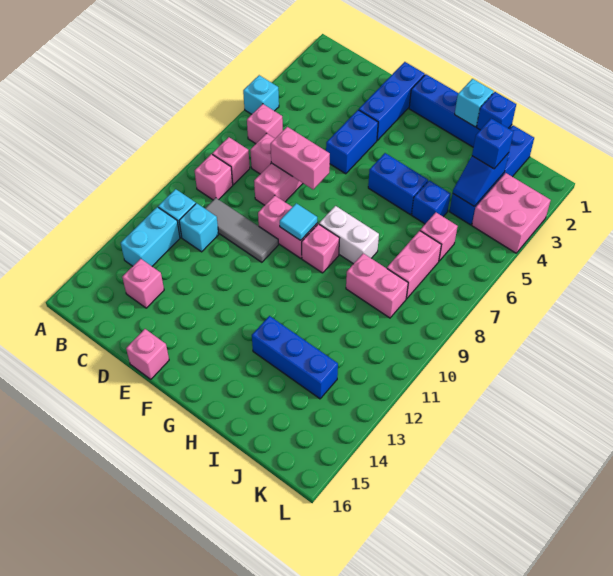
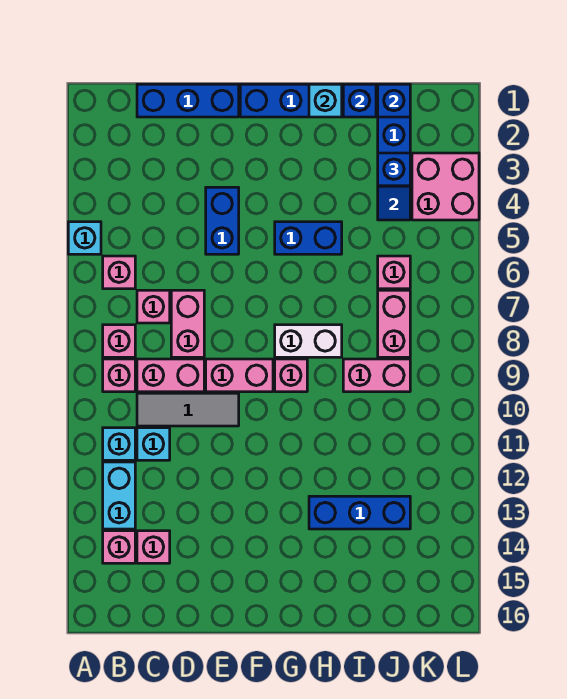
pink 1x2 brick [271,127,330,189] -> pink 1x2 brick moved to [137,359,204,392]
blue 1x3 brick [359,62,425,140] -> blue 1x3 brick turned to [137,84,239,117]
pink 1x1 brick [126,329,169,379] -> pink 1x1 brick moved to [103,531,135,563]
cyan 1x1 tile [280,203,317,240] -> none
blue 1x1 brick [412,180,451,224] -> blue 1x1 brick moved to [378,84,410,117]

